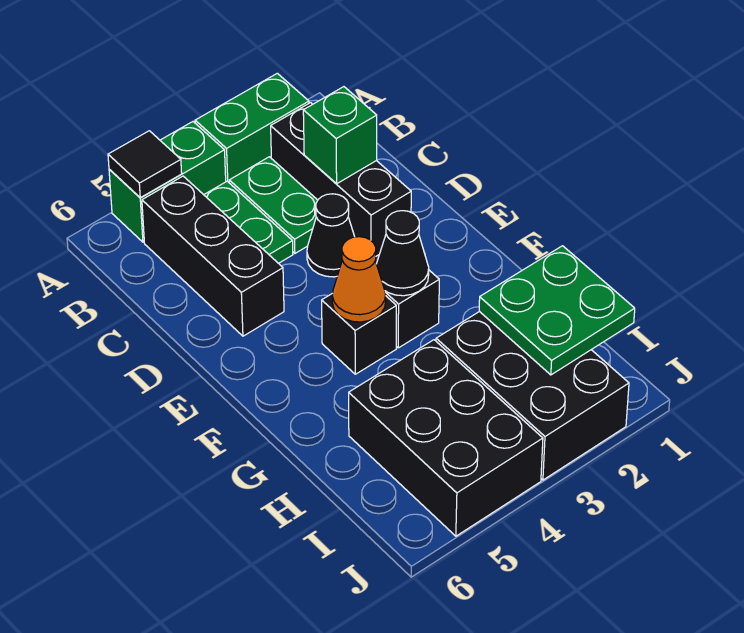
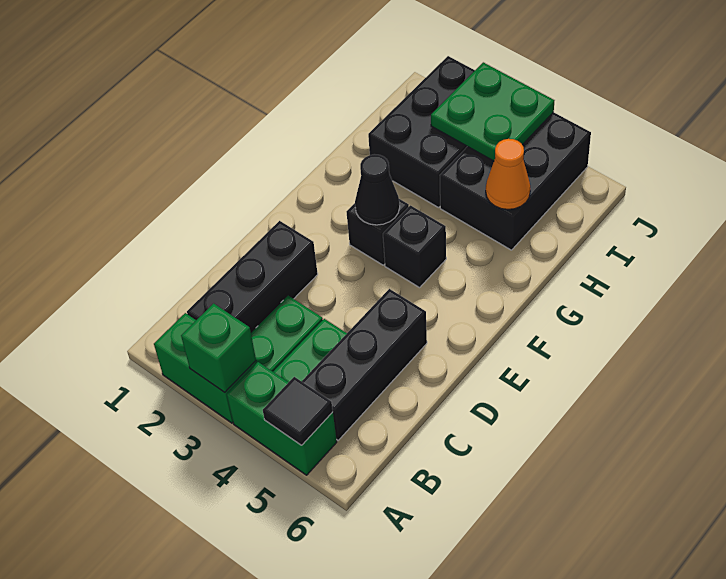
green 1x1 brick [303,87,377,184] -> green 1x1 brick moved to [181,303,256,392]
black 1x1 cone [307,194,355,277] -> none
orange 1x1 cone [332,237,386,322] -> orange 1x1 cone moved to [486,139,530,209]
green 2x2 plate [479,246,635,375] -> green 2x2 plate moved to [431,62,554,161]

